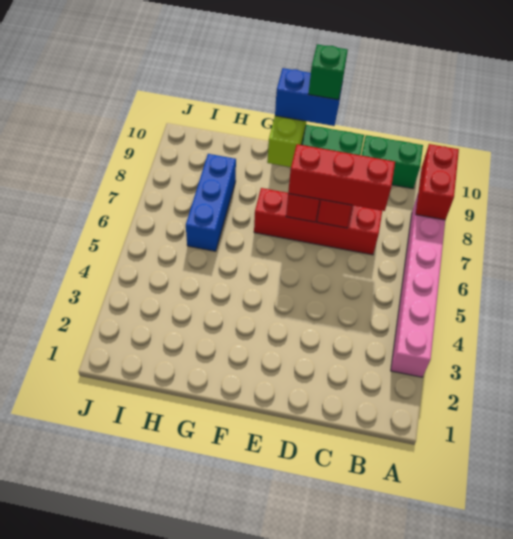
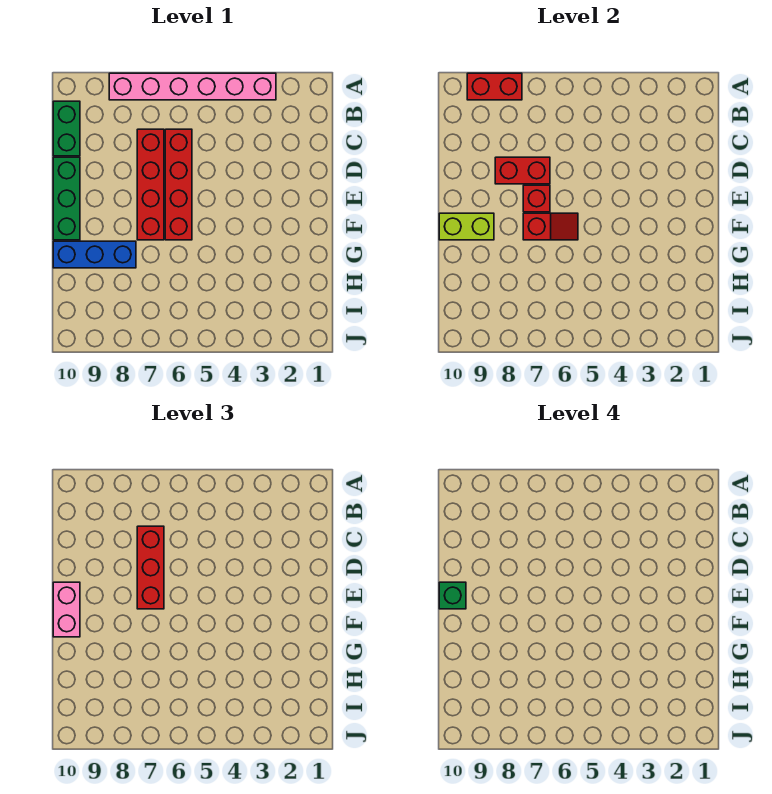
none -> red 1x4 brick [165,129,192,240]
blue 1x2 brick [275,68,343,126] -> pink 1x2 brick [53,582,80,637]
none -> red 1x2 slope [523,213,578,240]
blue 1x3 brick [186,154,236,251] -> blue 1x3 brick moved to [53,241,136,268]

